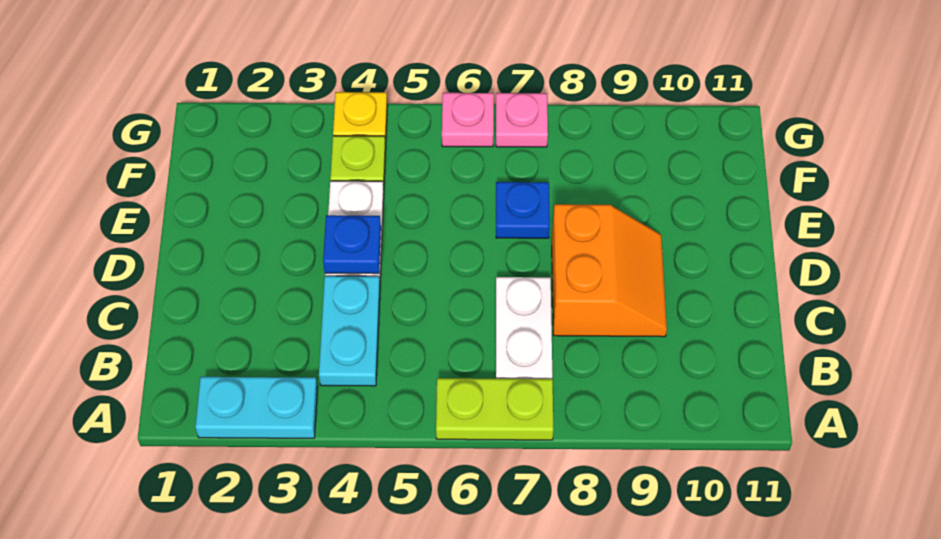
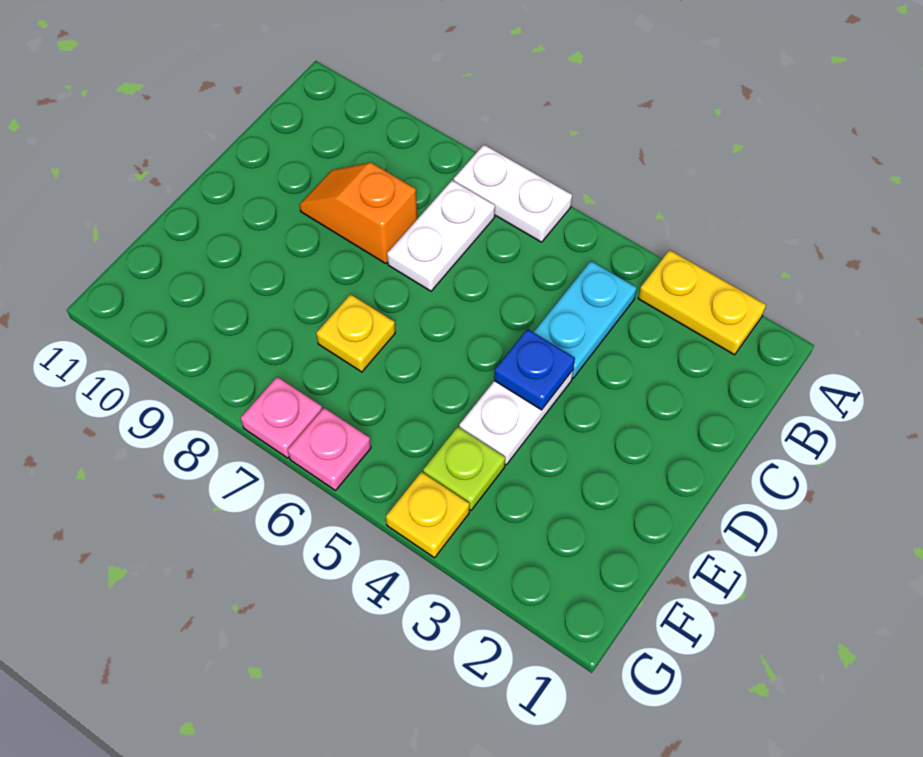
cyan 1x2 plate [195,377,317,438] -> yellow 1x2 plate [638,250,766,355]
lime 1x2 plate [436,378,553,440] -> white 1x2 plate [454,145,572,242]
orange 2x2 slope [552,204,667,337] -> orange 1x2 slope [300,163,417,264]
blue 1x1 plate [496,182,550,238] -> yellow 1x1 plate [316,294,395,372]

